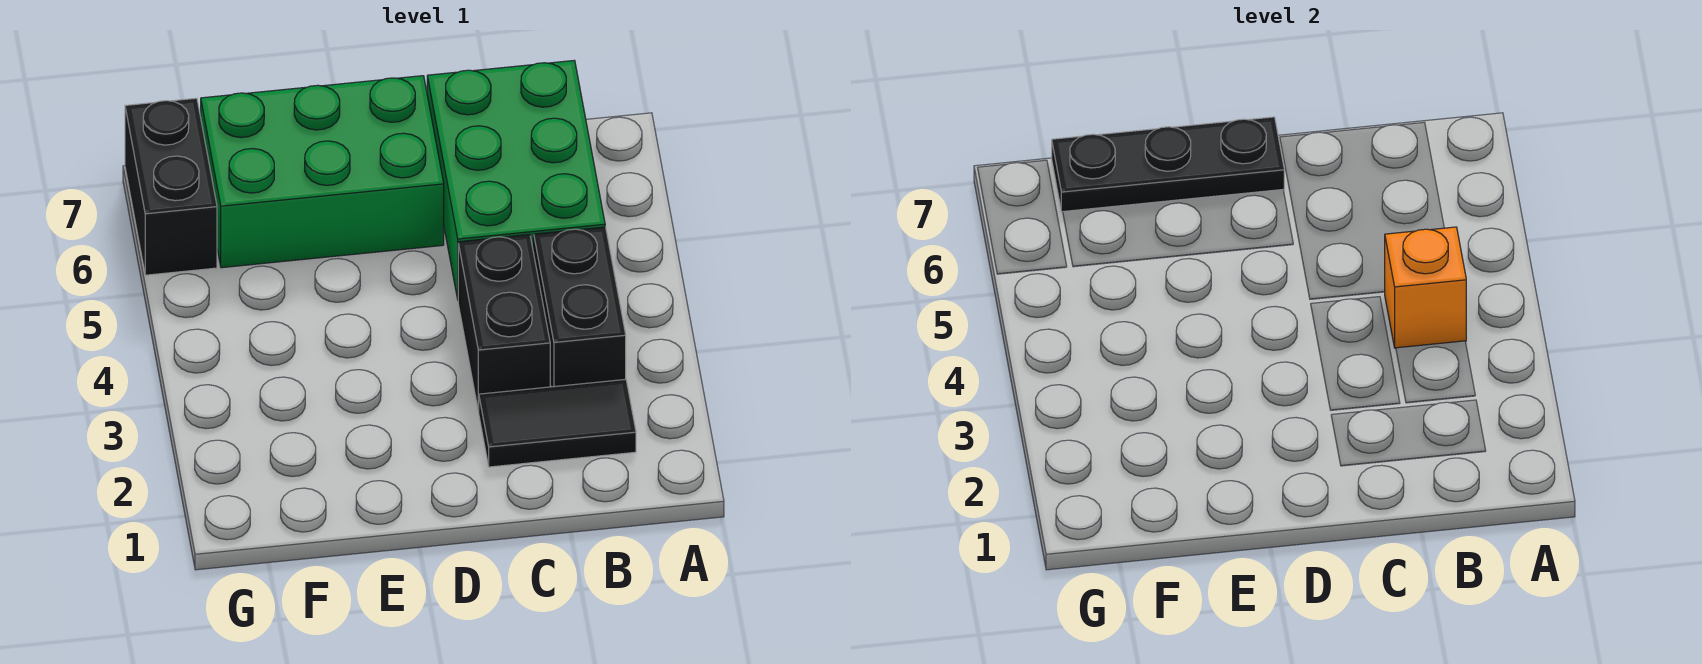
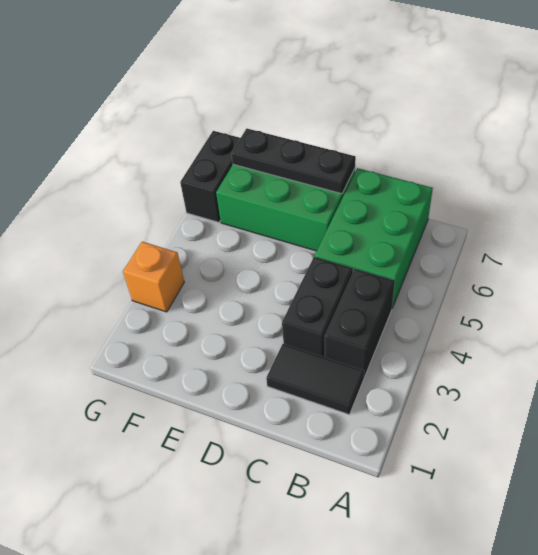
orange 1x1 brick [1385,227,1466,348] -> orange 1x1 brick moved to [123,242,184,312]

